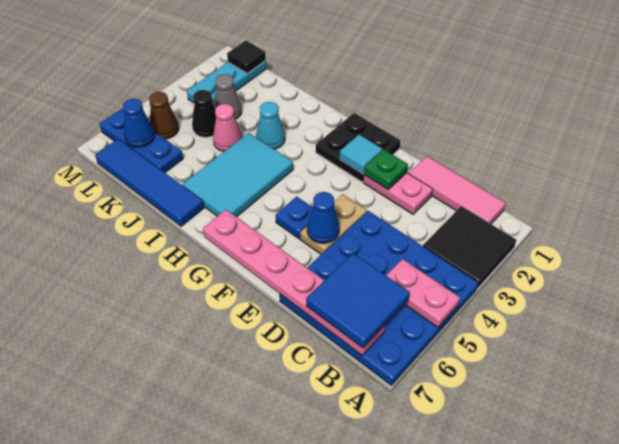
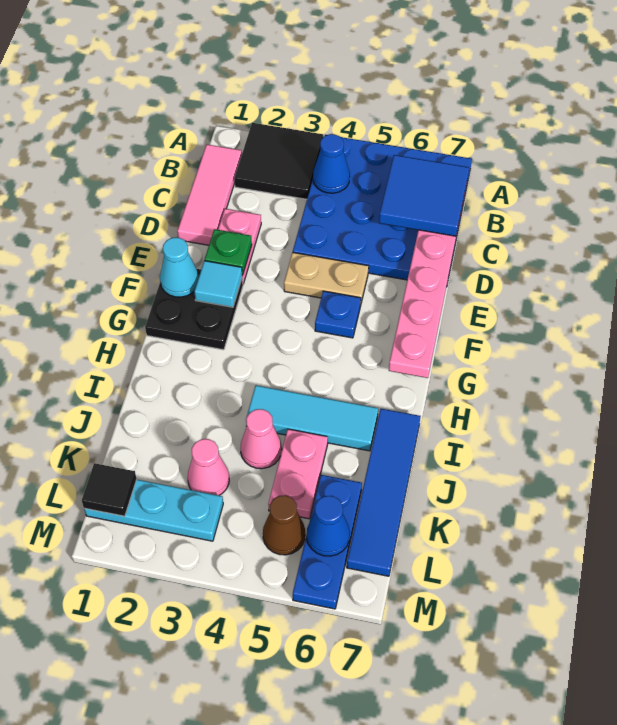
pink 1x2 plate [386,259,460,327] -> pink 1x2 plate moved to [268,429,328,519]
blue 1x1 cone [307,192,339,243] -> blue 1x1 cone moved to [313,134,350,193]
cyan 2x3 tile [182,133,293,217] -> cyan 1x3 tile [246,385,378,451]
cyan 1x1 cone [256,102,285,149] -> cyan 1x1 cone moved to [160,237,199,297]
grey 1x1 cone [214,74,242,119] -> pink 1x1 cone [187,439,229,495]
black 1x1 cone [192,90,216,137] -> none

